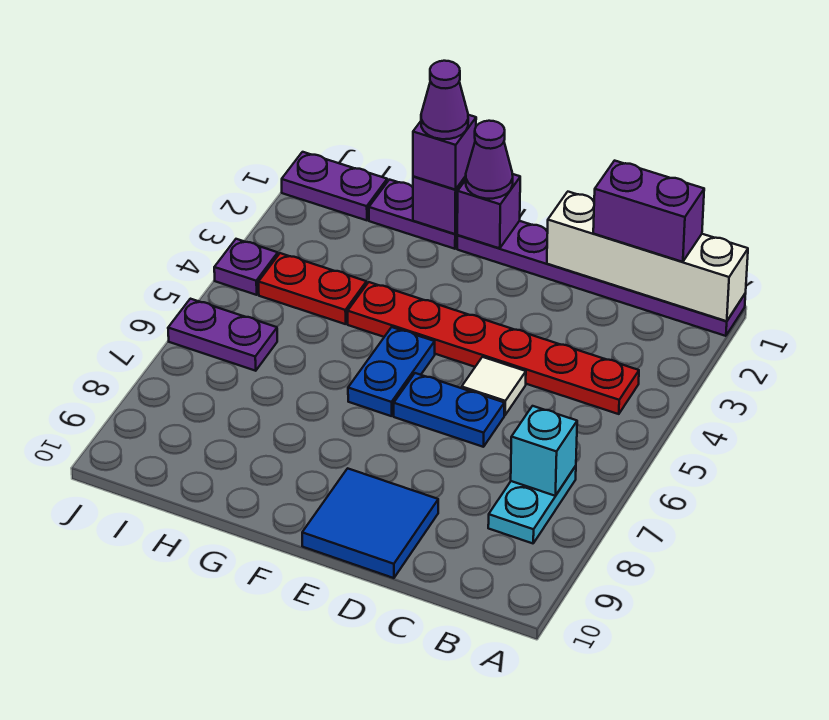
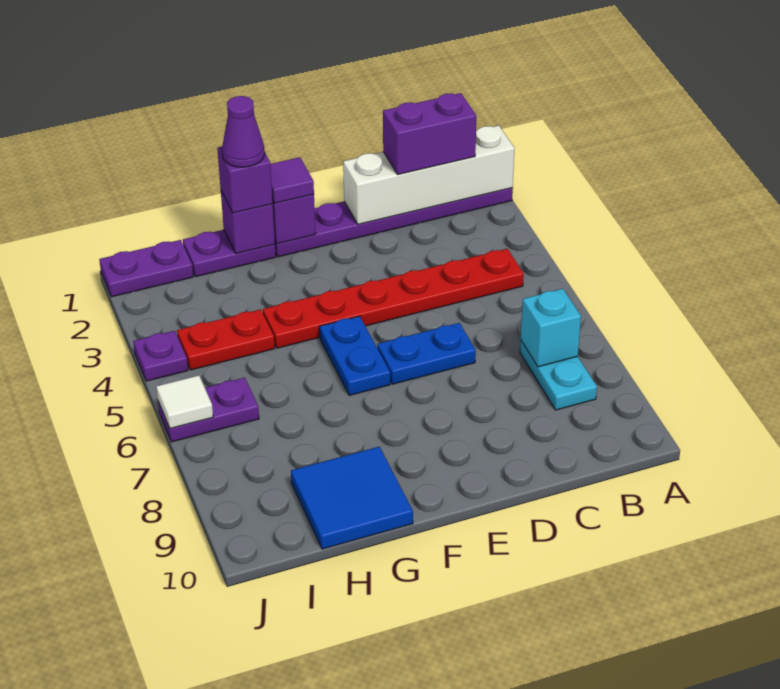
white 1x1 tile [462,357,526,415] -> white 1x1 tile moved to [156,375,213,428]
blue 2x2 tile [302,468,438,578] -> blue 2x2 tile moved to [291,447,413,549]
purple 1x1 cone [465,121,513,199] -> purple 1x1 tile [270,157,314,203]

